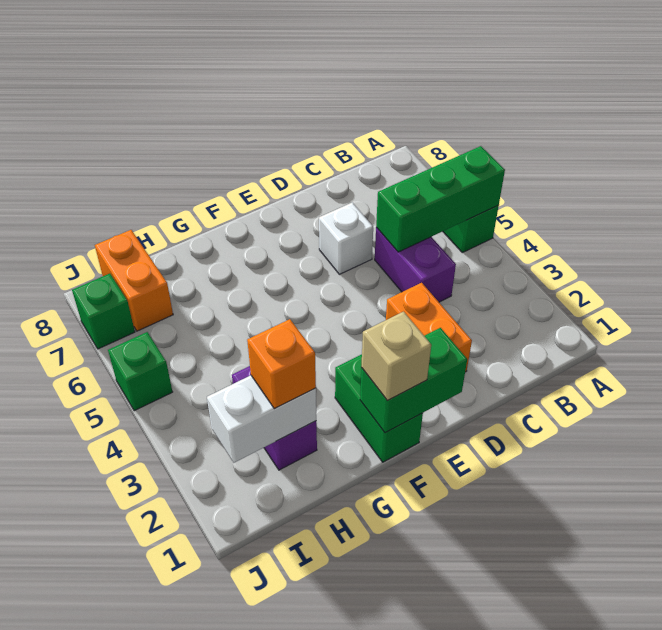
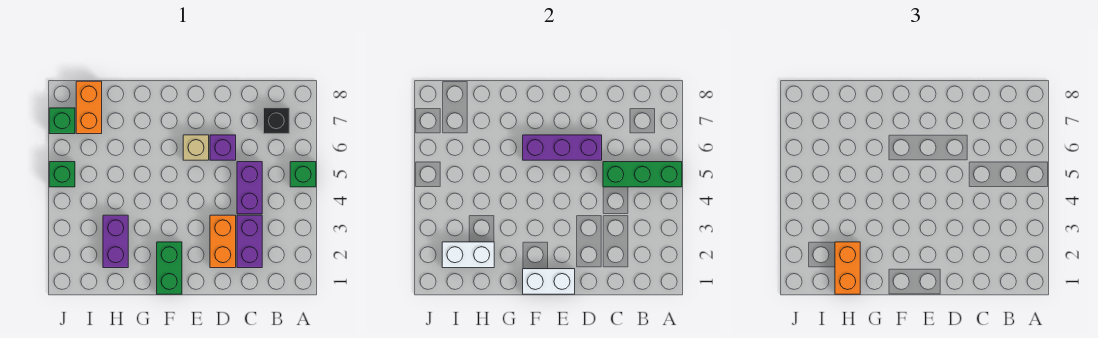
none -> black 1x1 brick [264,108,289,134]
none -> purple 1x2 brick [237,215,262,268]
white 1x1 brick [319,203,373,274] -> purple 1x1 brick [210,135,236,160]
none -> purple 1x3 brick [523,135,602,160]
green 1x2 brick [360,328,467,433] -> white 1x2 brick [523,269,575,294]
tan 1x1 brick [361,312,431,401] -> tan 1x1 brick moved to [183,135,209,160]
orange 1x1 brick [247,319,316,409] -> orange 1x2 brick [835,242,860,294]

